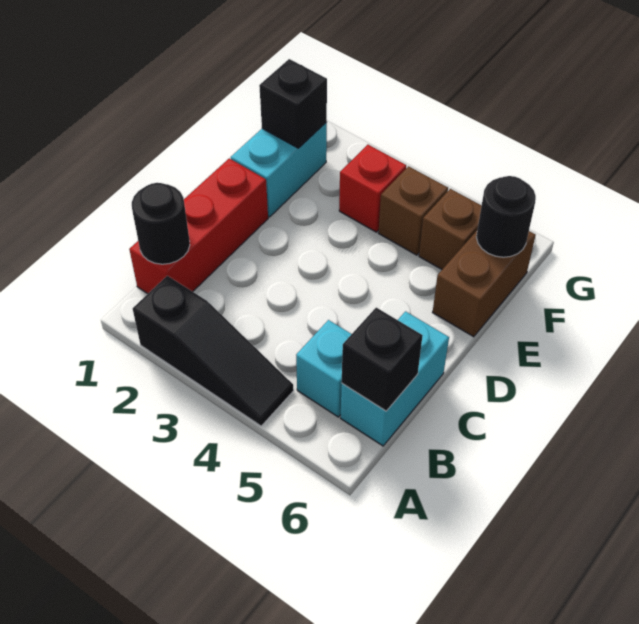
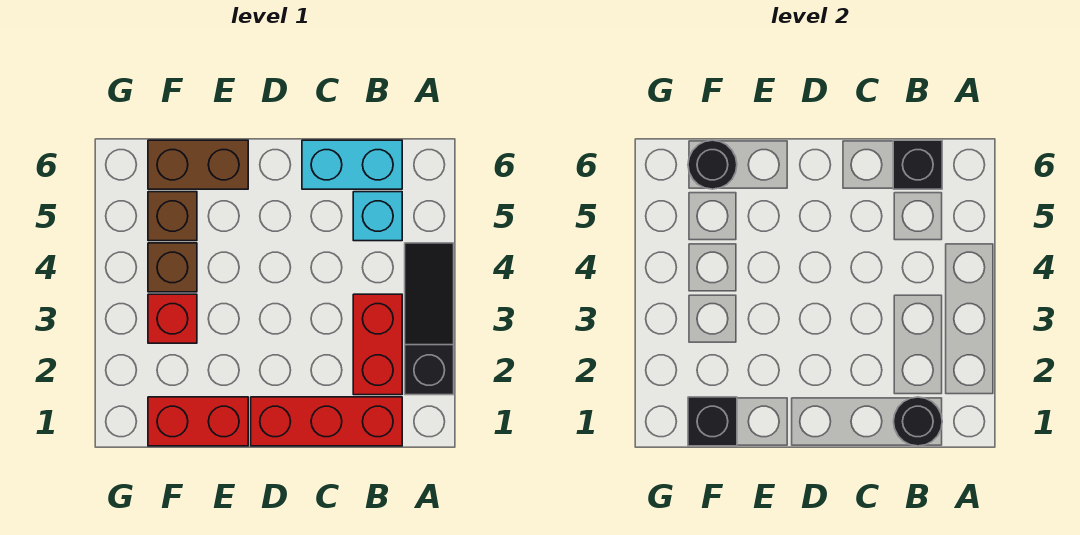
none -> red 1x2 brick [353,294,402,395]
cyan 1x2 brick [231,122,327,217] -> red 1x2 brick [148,397,248,446]

